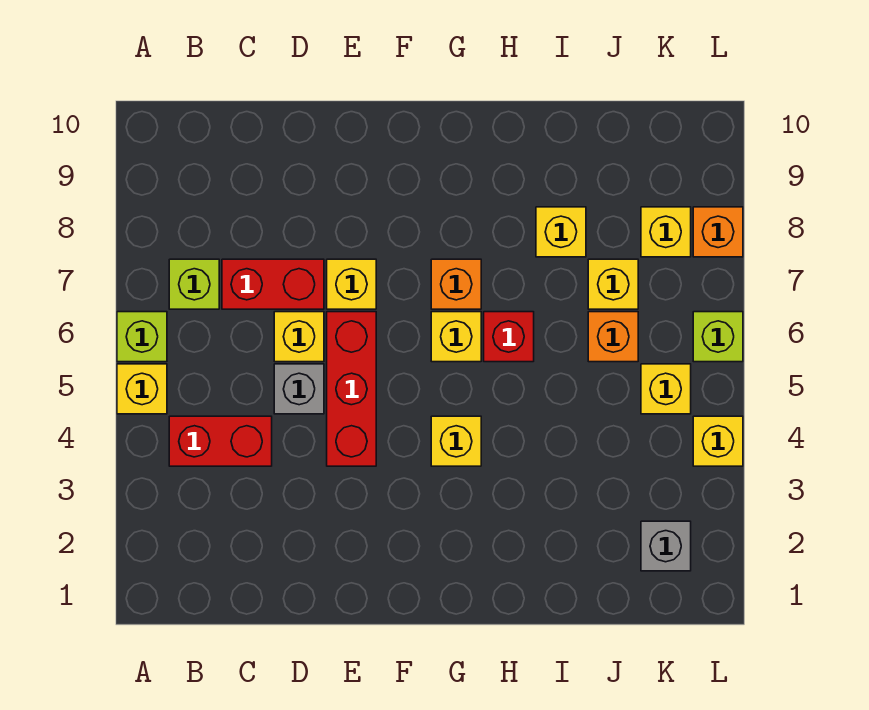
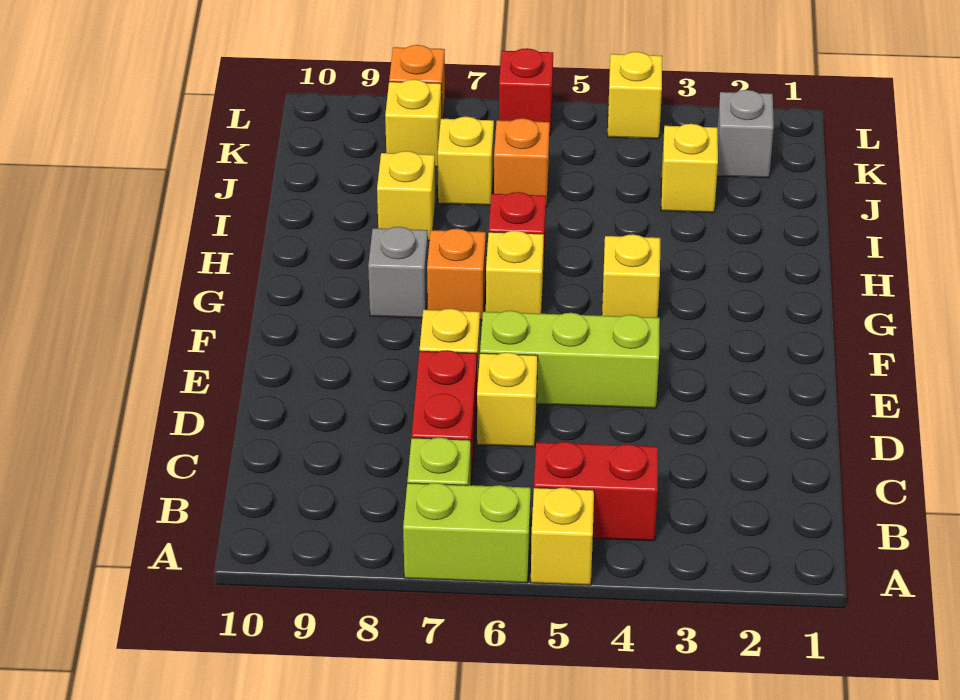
lime 1x1 brick [117,312,167,362] -> lime 1x2 brick [403,483,531,583]
red 1x2 brick [169,416,272,466] -> red 1x2 brick turned to [534,442,658,541]
grey 1x1 brick [274,364,324,414] -> grey 1x1 brick moved to [368,227,428,318]
red 1x3 brick [327,312,376,466] -> lime 1x3 brick [480,311,660,408]
yellow 1x1 brick [641,364,691,414] -> yellow 1x1 brick moved to [661,124,718,213]
lime 1x1 brick [693,312,743,362] -> red 1x1 brick [499,48,553,135]

